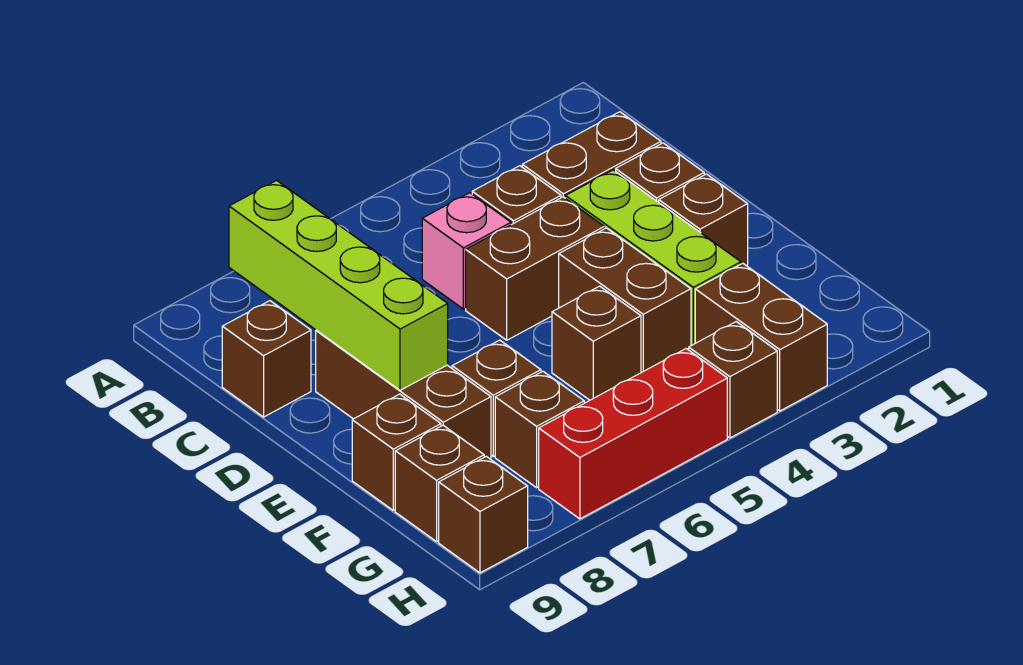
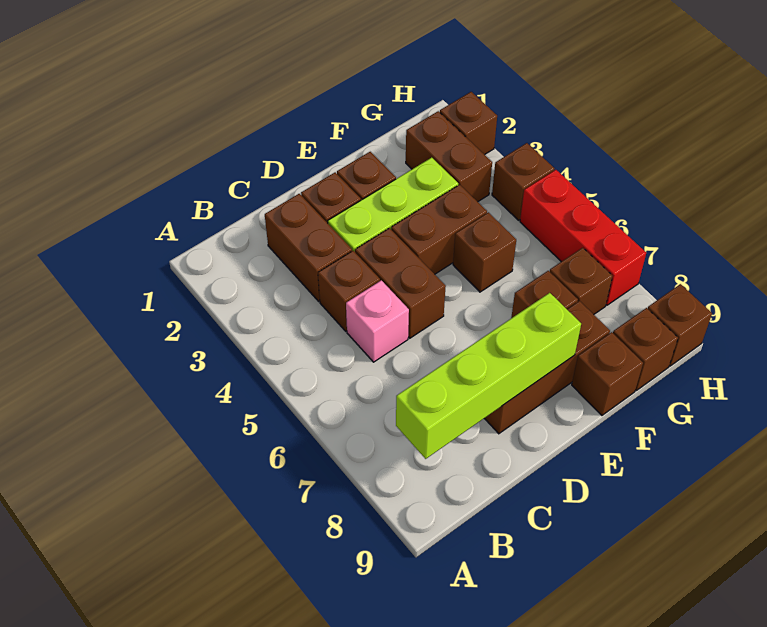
brown 1x1 brick [222,301,311,417] -> brown 1x1 brick moved to [440,92,497,155]
brown 1x2 brick [695,264,827,411] -> brown 1x2 brick turned to [406,111,492,202]

